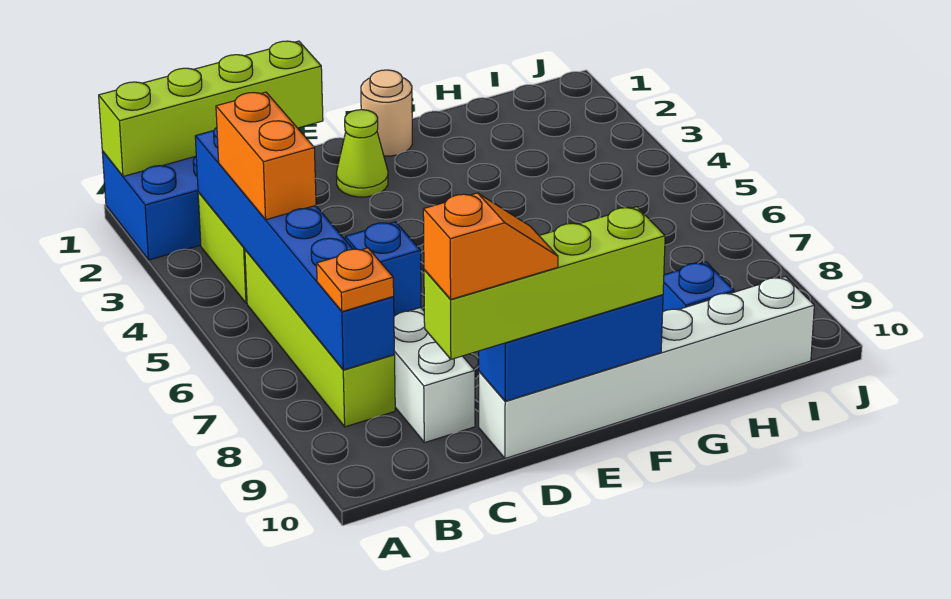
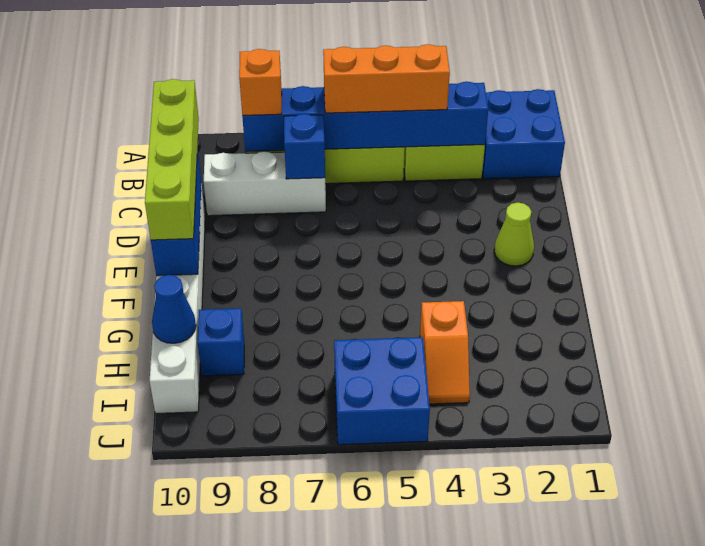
lime 1x4 brick [99,41,323,176] -> none
orange 1x2 brick [216,92,316,220] -> orange 1x3 brick [323,44,450,113]
orange 1x1 plate [317,248,394,312] -> orange 1x1 brick [239,49,282,115]
orange 1x2 slope [423,193,558,299] -> orange 1x2 slope moved to [420,301,470,404]
tan 1x1 round brick [361,70,412,156] -> none
none -> blue 1x1 cone [152,275,196,343]
none -> blue 2x2 brick [334,337,430,445]

